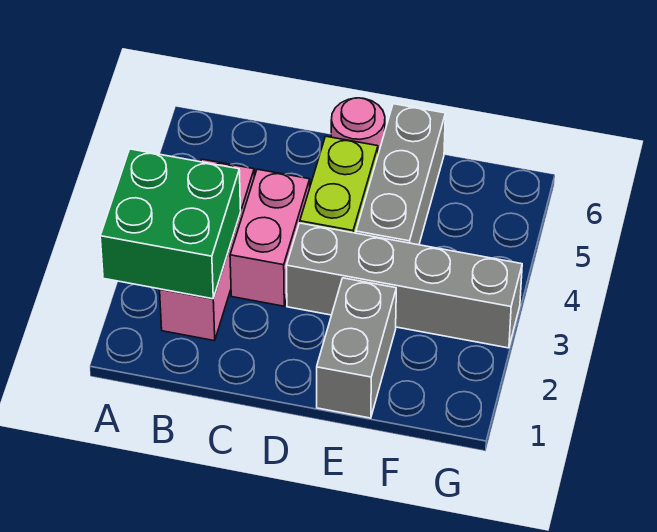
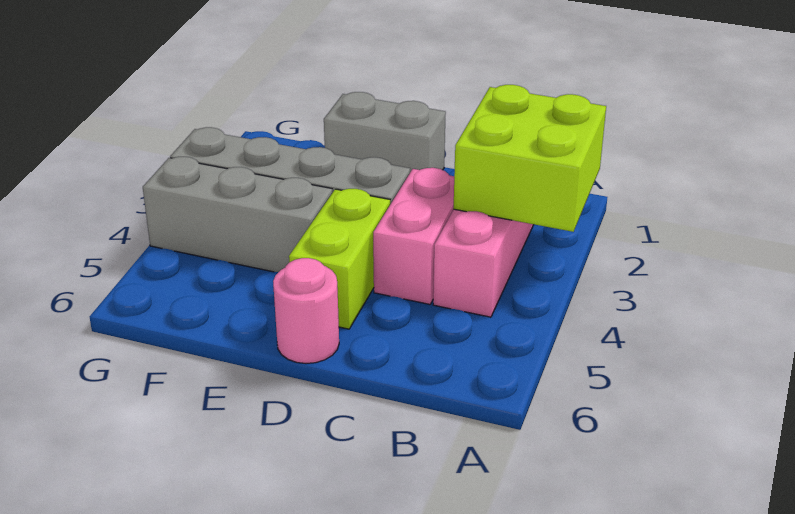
green 2x2 brick [100,149,241,299] -> lime 2x2 brick [453,85,606,232]
grey 1x2 brick [317,278,396,418] -> grey 1x2 brick turned to [324,92,446,172]
grey 1x3 brick [356,104,445,245] -> grey 1x3 brick turned to [143,157,332,272]

